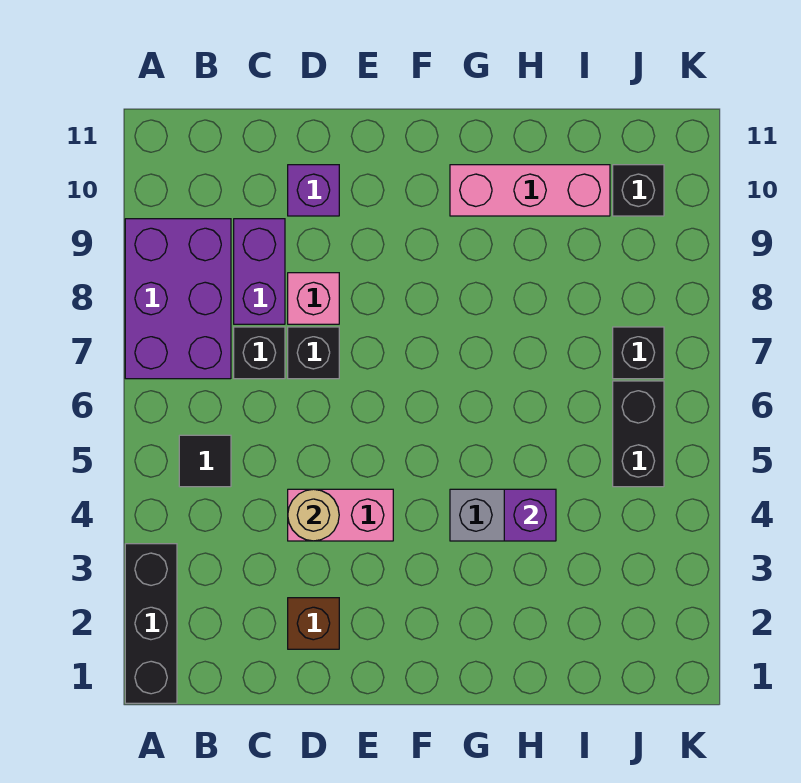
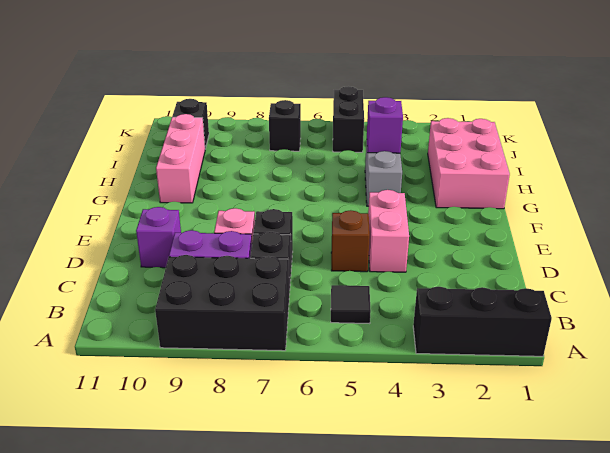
purple 2x3 brick [125,219,231,379] -> black 2x3 brick [155,255,289,351]
brown 1x1 brick [288,598,339,649] -> brown 1x1 brick moved to [331,210,370,272]
tan 1x1 round brick [288,489,339,541] -> none
none -> pink 2x3 brick [428,118,510,209]
black 1x2 brick [613,381,664,487] -> black 1x2 brick turned to [333,87,364,152]

